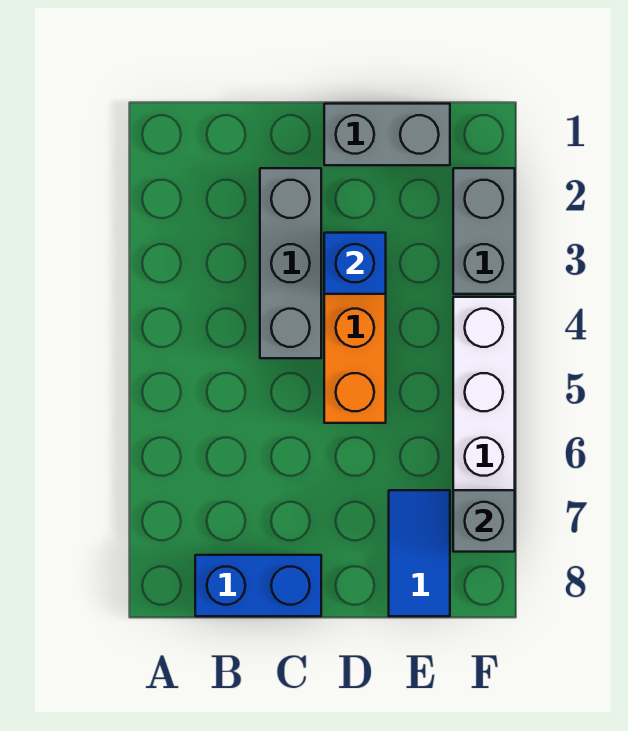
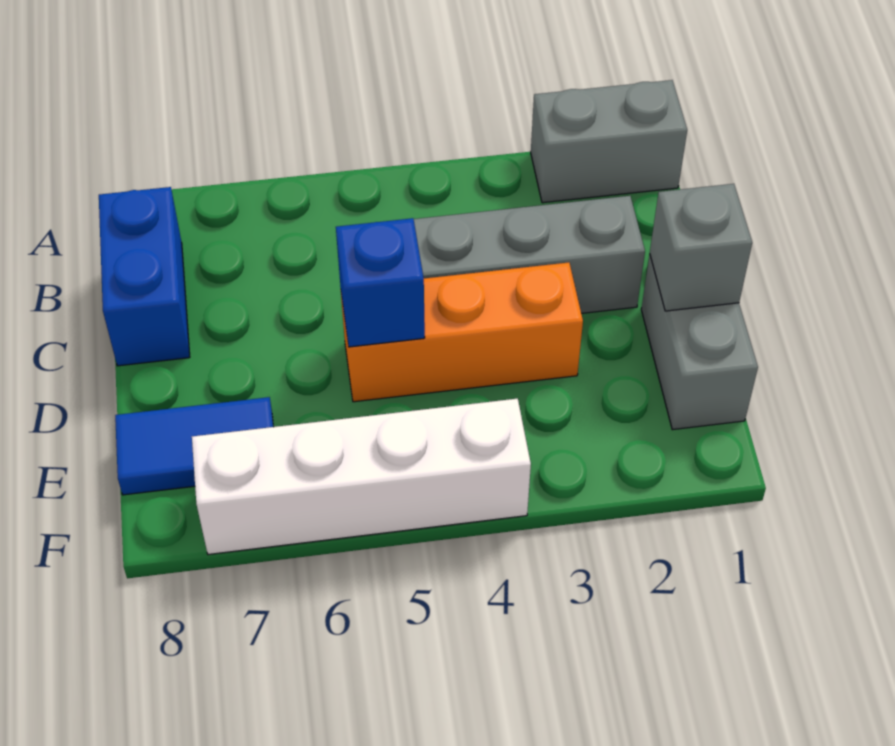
blue 1x1 brick [324,233,386,294] -> blue 1x1 brick moved to [336,218,425,347]
grey 1x2 brick [453,168,515,294] -> grey 1x2 brick moved to [531,80,687,203]
grey 1x1 brick [453,490,515,552] -> grey 1x1 brick moved to [650,184,752,311]

